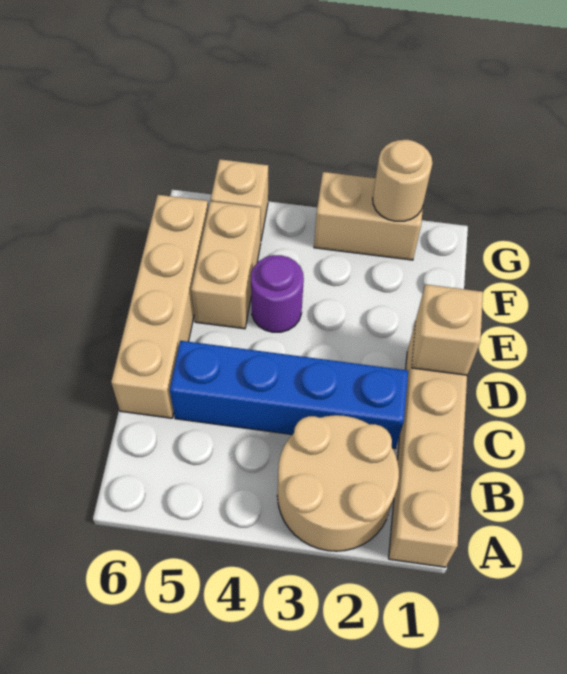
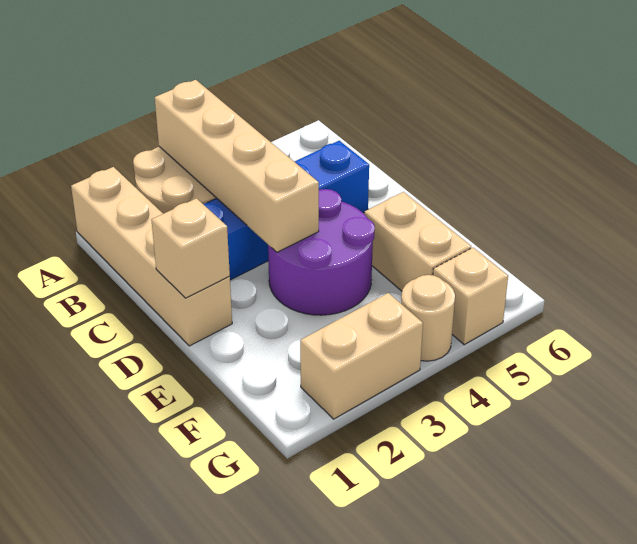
tan 1x4 brick [111,195,208,418] -> tan 1x4 brick moved to [155,80,319,252]
purple 1x1 round brick [251,255,304,332] -> purple 2x2 round brick [268,189,375,315]
tan 1x1 round brick [373,140,432,221] -> tan 1x1 round brick moved to [401,275,455,361]

